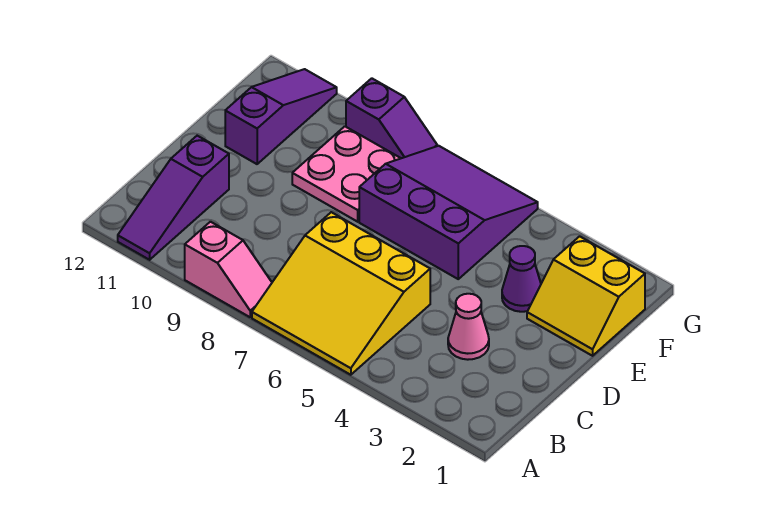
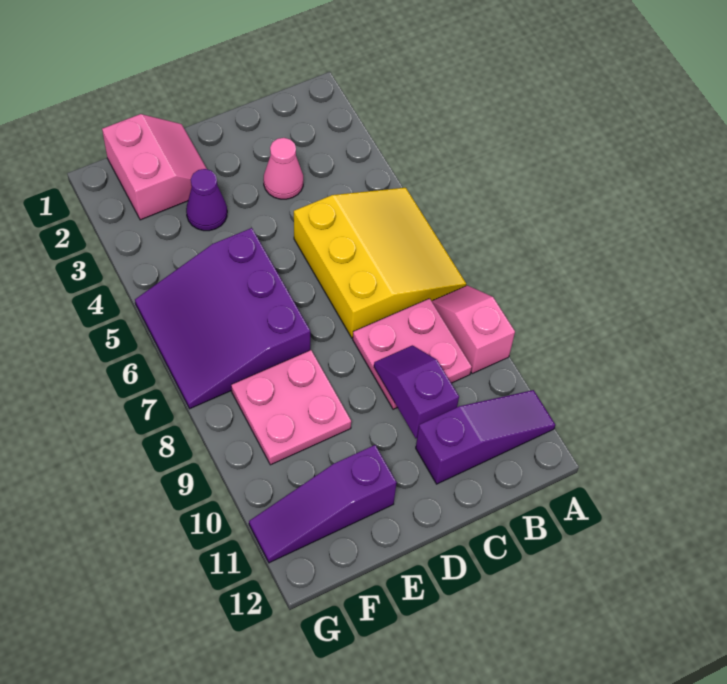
none -> pink 2x2 plate [353,298,472,409]
yellow 2x2 slope [527,236,645,356] -> pink 2x2 slope [102,114,207,220]
purple 1x2 slope [346,78,437,158] -> purple 1x2 slope moved to [374,345,459,438]

